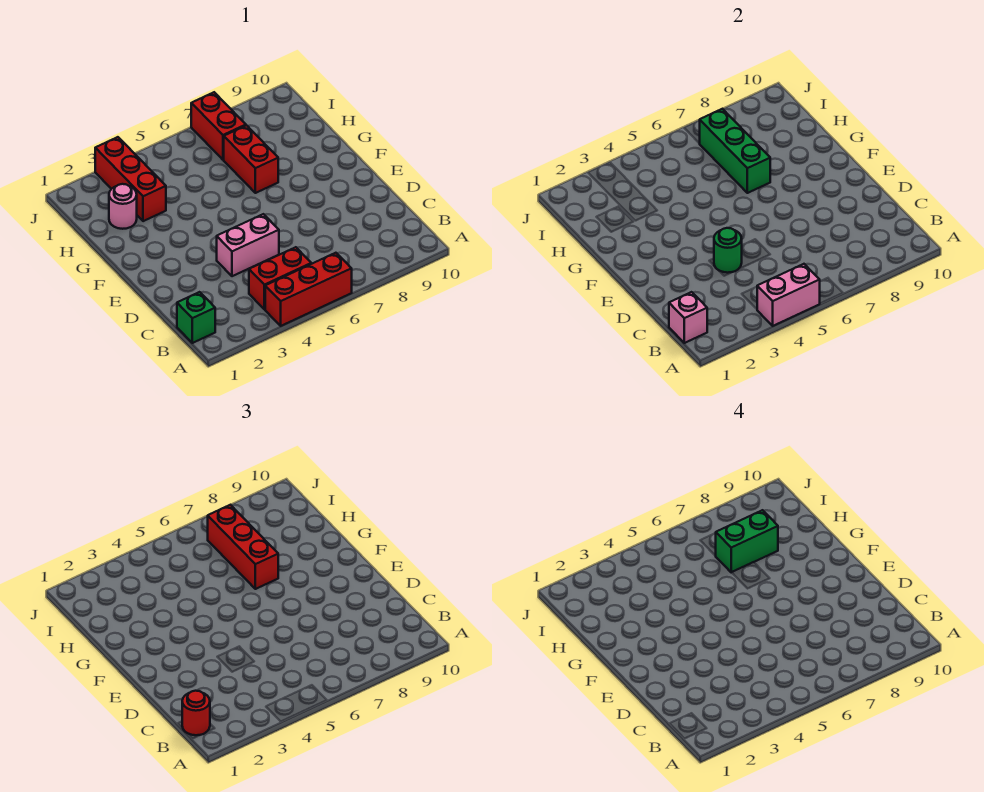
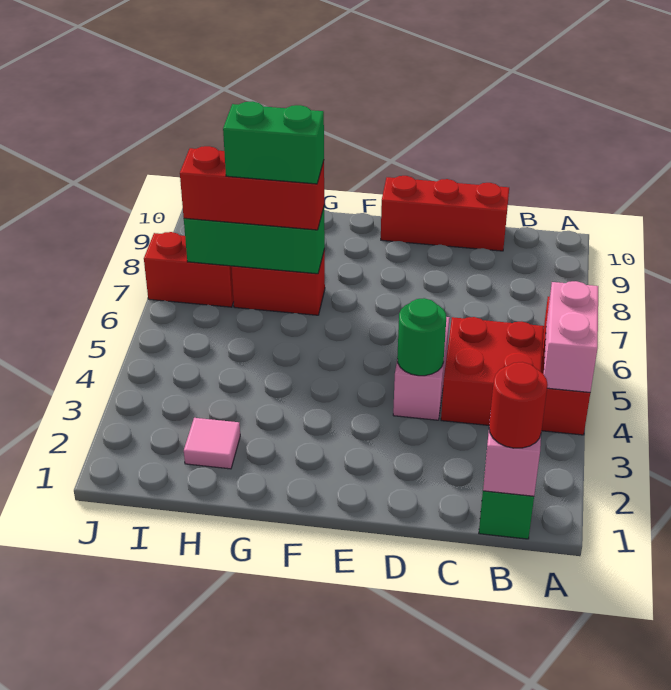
red 1x2 brick [249,247,311,309] -> red 2x2 brick [441,317,544,425]
pink 1x1 round brick [109,184,137,229] -> pink 1x1 tile [184,418,240,469]
red 1x3 brick [95,137,166,221] -> red 1x3 brick moved to [381,176,509,251]
green 1x2 brick [716,510,778,572] -> green 1x2 brick turned to [223,101,324,184]

